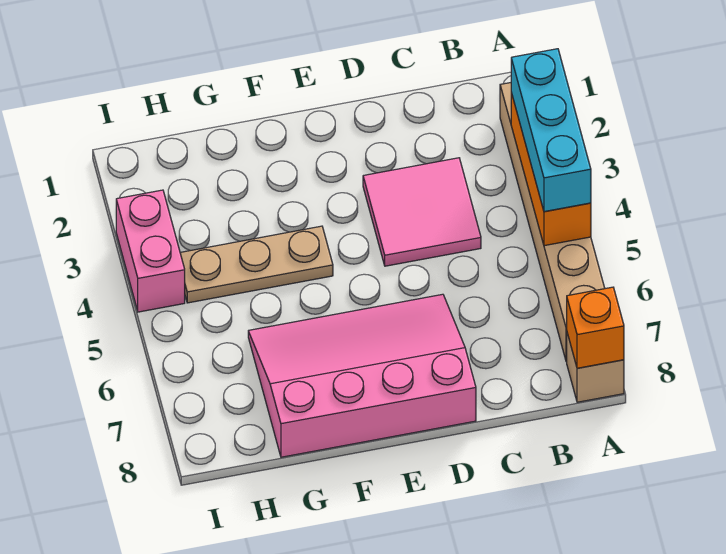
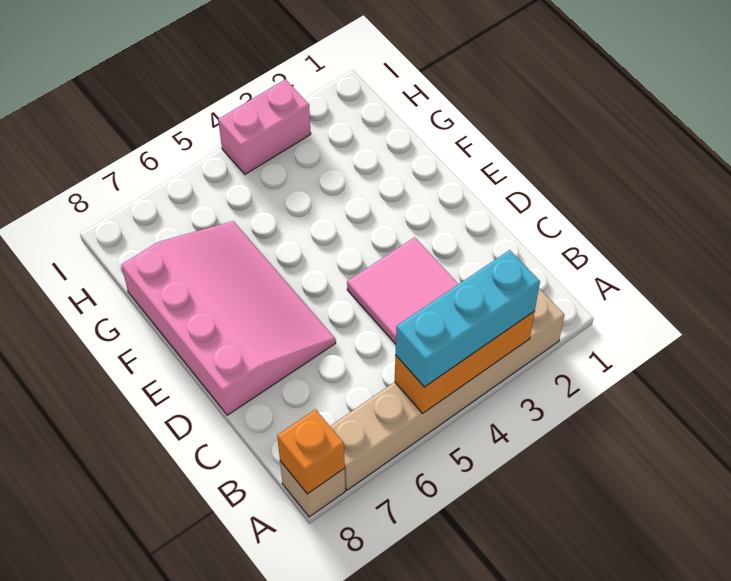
tan 1x3 plate [180,226,333,303] -> none

